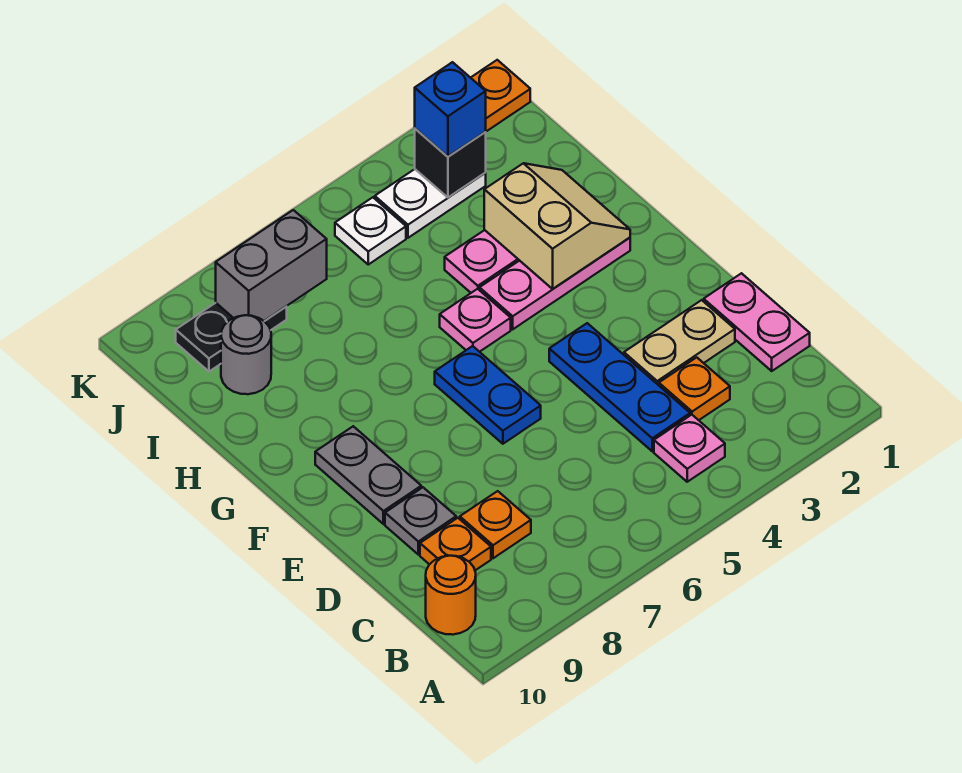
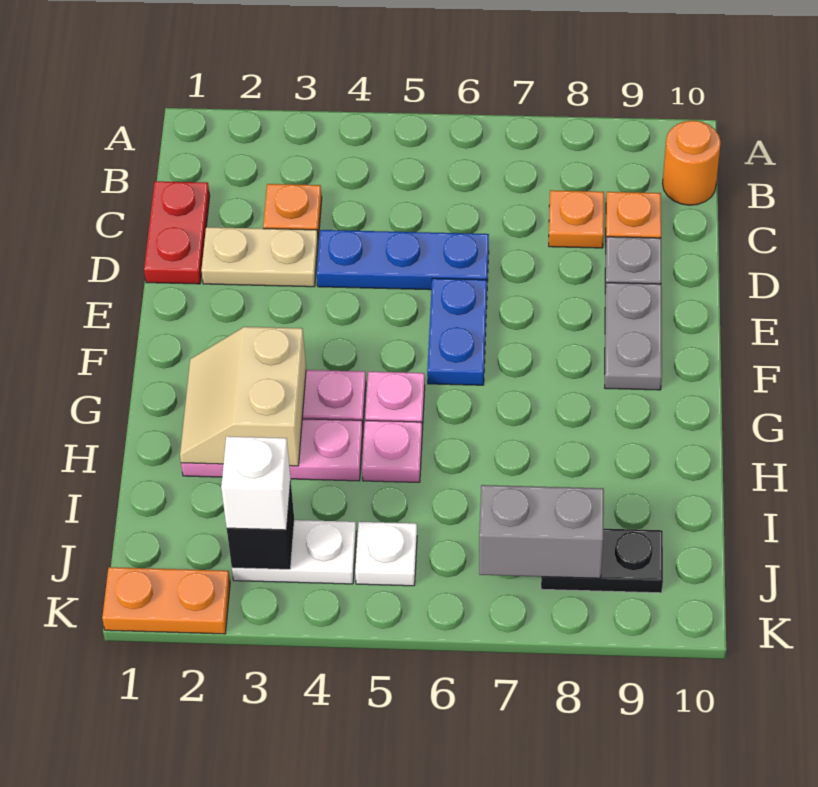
pink 1x1 plate [654,415,725,482] -> pink 1x1 plate moved to [362,420,422,482]
pink 1x2 plate [704,273,810,371] -> red 1x2 plate [144,181,210,284]
blue 1x3 plate [549,323,690,451] -> blue 1x3 plate turned to [317,230,489,290]
grey 1x1 round brick [221,315,271,394] -> none
blue 1x1 brick [415,62,486,157] -> white 1x1 brick [221,436,291,530]

